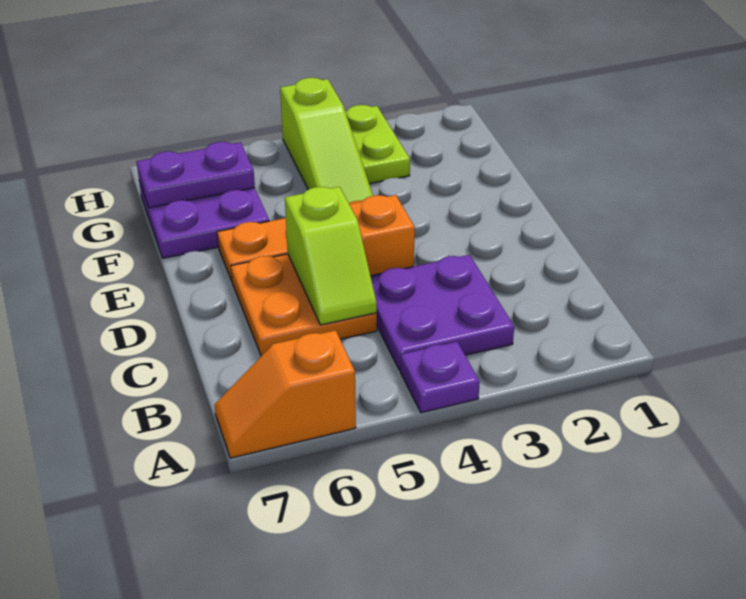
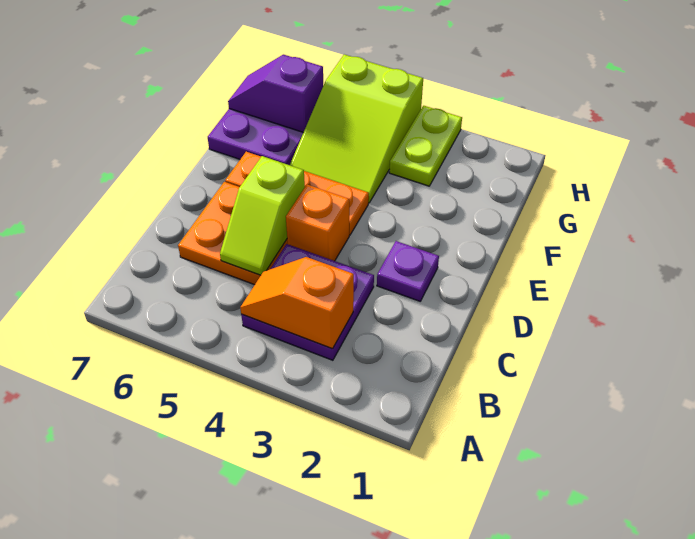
purple 1x1 plate [400,342,480,413] -> purple 1x1 plate moved to [377,241,439,301]
orange 1x2 slope [215,330,356,458] -> orange 1x2 slope moved to [240,257,354,349]
lime 1x3 slope [280,78,373,203] -> lime 2x3 slope [290,54,423,203]
purple 1x2 plate [136,142,255,208] -> purple 1x2 slope [228,55,323,132]

